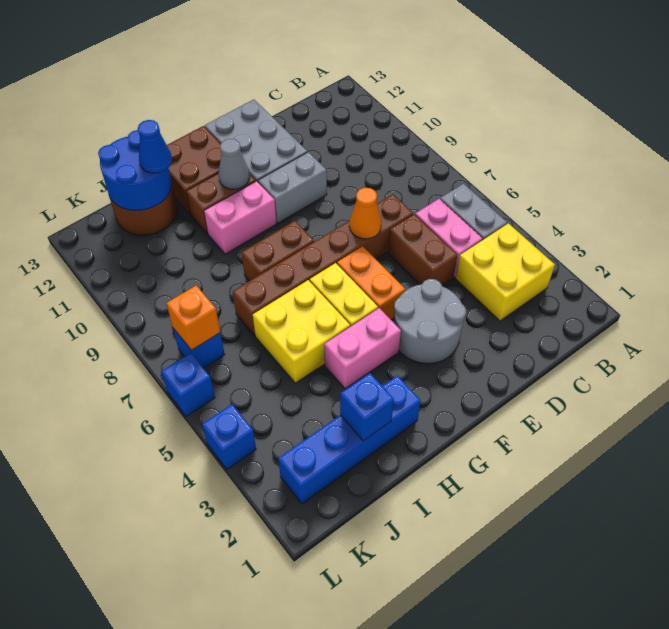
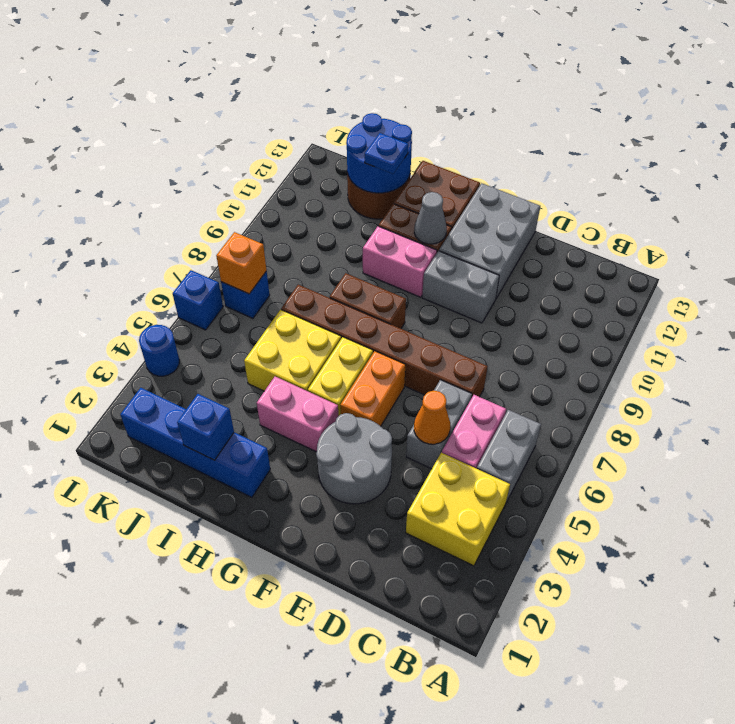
brown 1x2 brick [388,214,457,286] -> grey 1x2 brick [406,380,472,469]
orange 1x1 cone [349,188,381,239] -> orange 1x1 cone moved to [414,391,450,444]
blue 1x1 cone [138,120,172,173] -> blue 1x1 plate [365,133,408,174]
blue 1x1 brick [202,404,256,469] -> blue 1x1 round brick [139,325,180,376]

